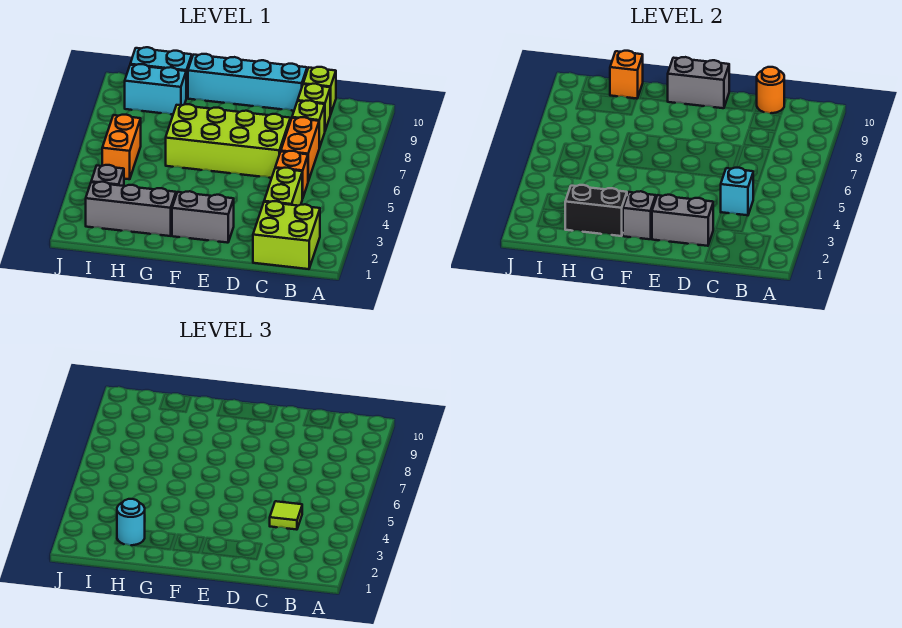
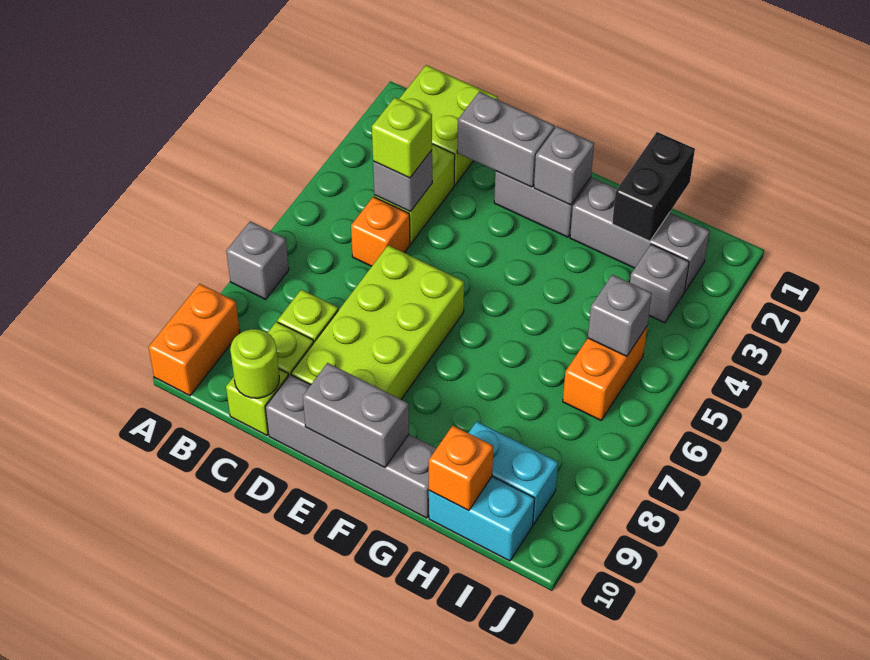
none -> grey 1x1 brick [226,221,289,299]
cyan 1x1 brick [721,168,753,215] -> grey 1x1 brick [373,150,432,212]
lime 1x1 tile [270,501,302,530] -> lime 1x1 brick [372,98,432,178]
orange 1x2 brick [281,117,319,181] -> orange 1x2 brick moved to [148,284,240,396]
orange 1x1 round brick [757,67,785,113] -> lime 1x1 round brick [230,329,279,398]
lime 2x4 brick [166,104,290,178] -> lime 2x4 brick turned to [291,245,464,399]
cyan 1x4 brick [188,54,307,111] -> grey 1x4 brick [266,375,437,518]
black 1x2 brick [565,185,627,236] -> black 1x2 brick turned to [612,132,695,241]
cyan 1x1 round brick [117,499,145,545] -> none
none -> grey 1x1 brick [588,275,652,356]

